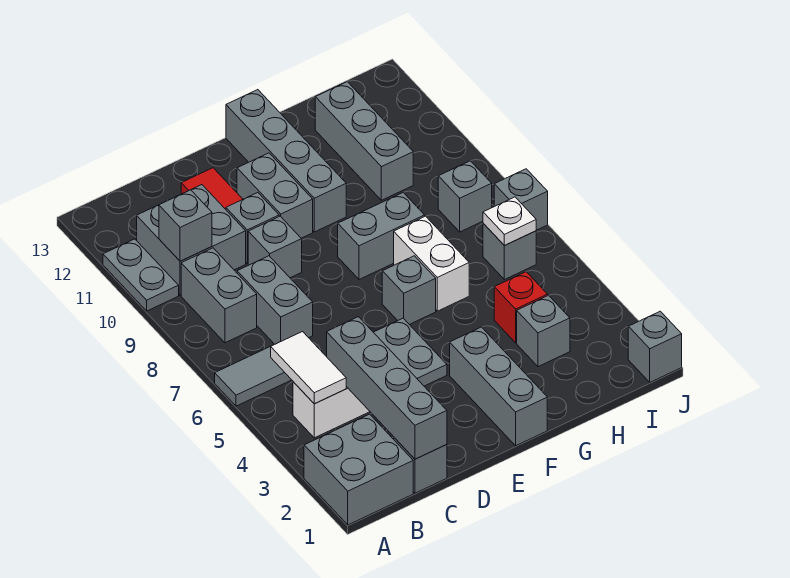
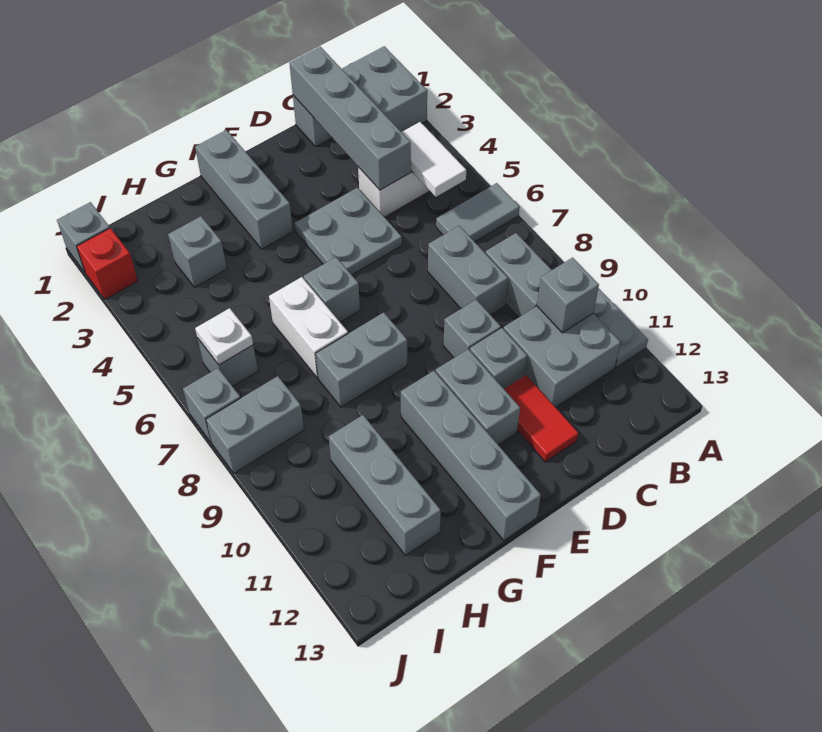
red 1x1 brick [494,272,548,343] -> red 1x1 brick moved to [77,228,138,299]
grey 1x1 brick [438,161,492,232] -> grey 1x2 brick [206,376,304,473]

